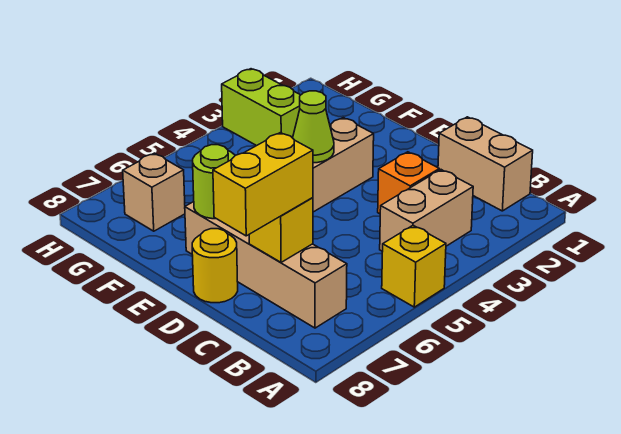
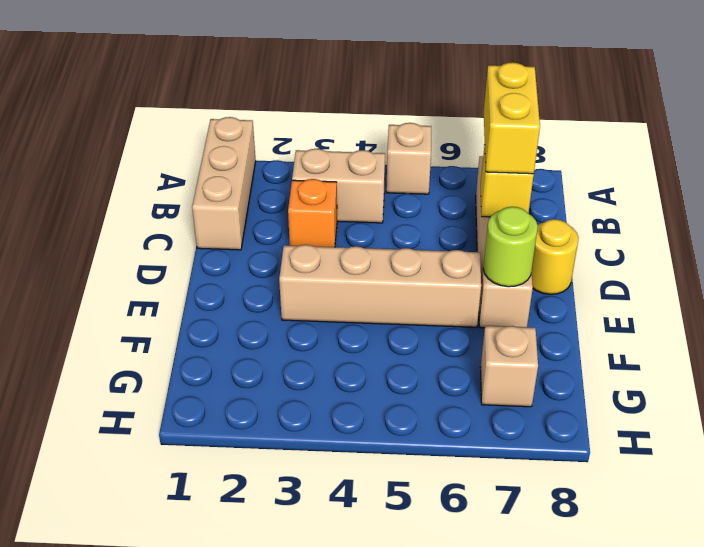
yellow 1x1 brick [382,225,446,307] -> tan 1x1 brick [386,123,431,194]
tan 1x2 brick [438,117,533,211] -> tan 1x3 brick [192,117,256,250]
yellow 1x2 brick [213,133,313,236] -> yellow 1x2 brick turned to [484,62,540,174]
lime 1x1 cone [293,91,334,163] -> none
lime 1x2 brick [222,69,300,146] -> none

